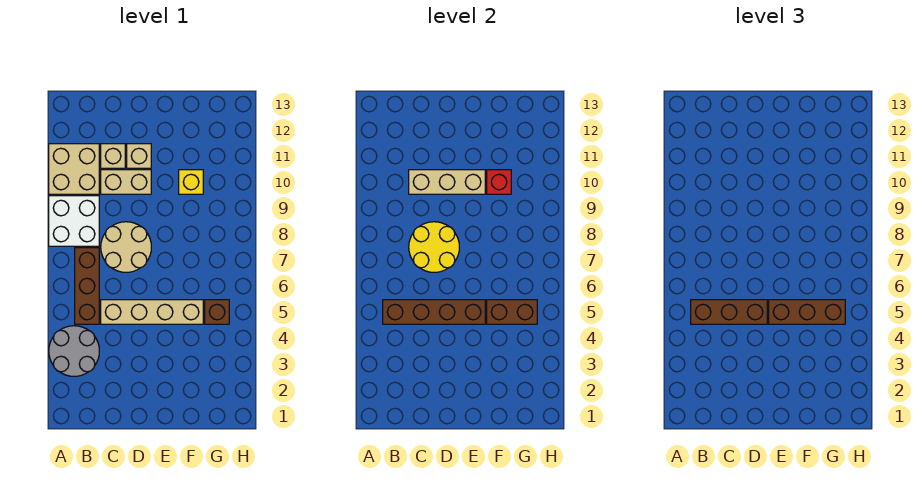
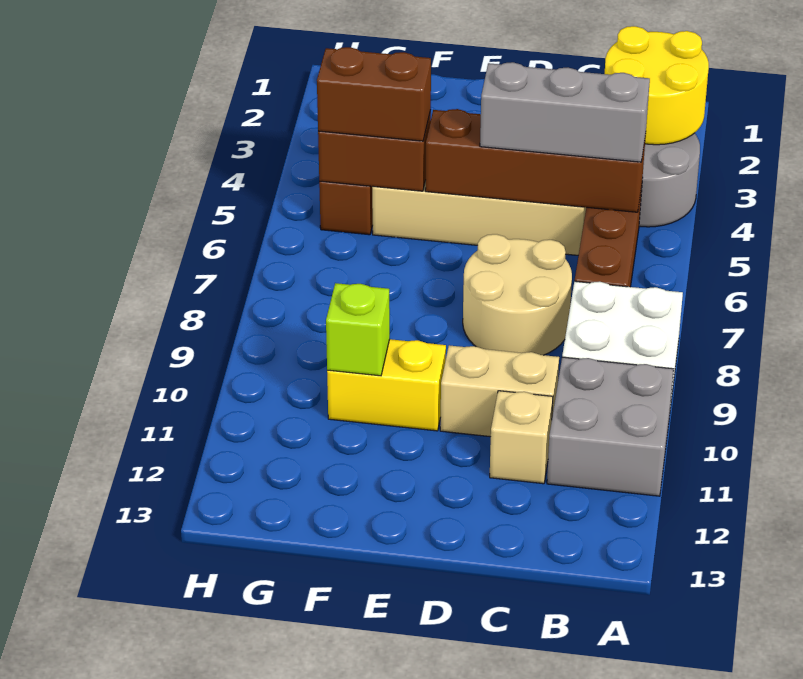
tan 2x2 brick [49,144,99,194] -> grey 2x2 brick [547,357,674,496]
brown 1x3 brick [691,300,767,324] -> grey 1x3 brick [480,62,650,162]
yellow 2x2 round brick [409,222,459,272] -> yellow 2x2 round brick moved to [605,26,709,145]
tan 1x3 brick [409,170,485,194] -> none
tan 1x1 brick [127,144,151,168] -> none
brown 1x3 brick [769,300,845,324] -> brown 1x2 brick [317,47,431,141]
yellow 1x1 brick [179,170,203,194] -> yellow 1x2 brick [327,339,446,431]
red 1x1 brick [487,170,511,194] -> lime 1x1 brick [326,283,390,376]

